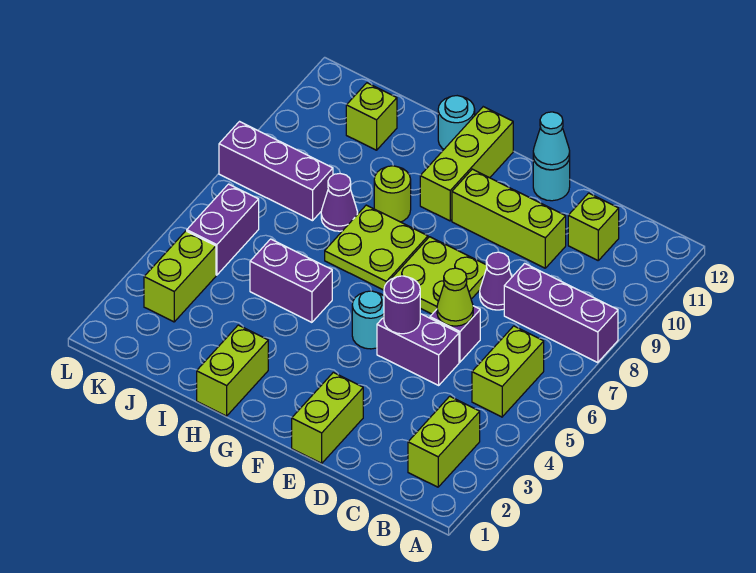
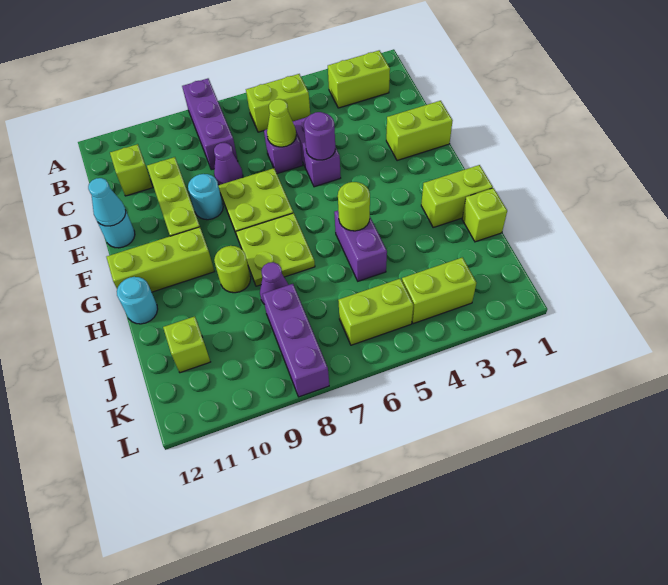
cyan 1x1 round brick [352,291,384,349] -> cyan 1x1 round brick moved to [188,174,223,220]
none -> lime 1x1 round brick [338,182,370,231]
none -> lime 1x1 brick [462,188,507,242]
purple 1x2 brick [187,184,259,275] -> lime 1x2 brick [338,279,413,345]

